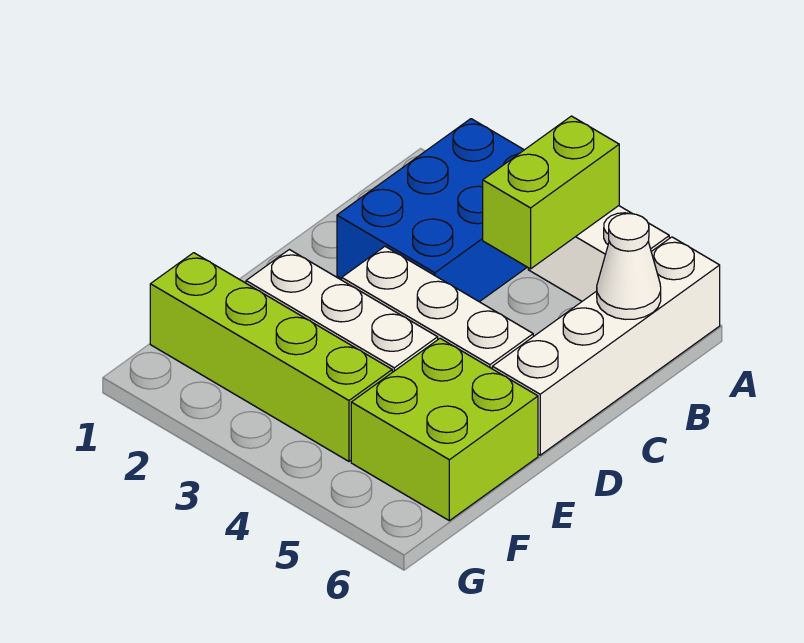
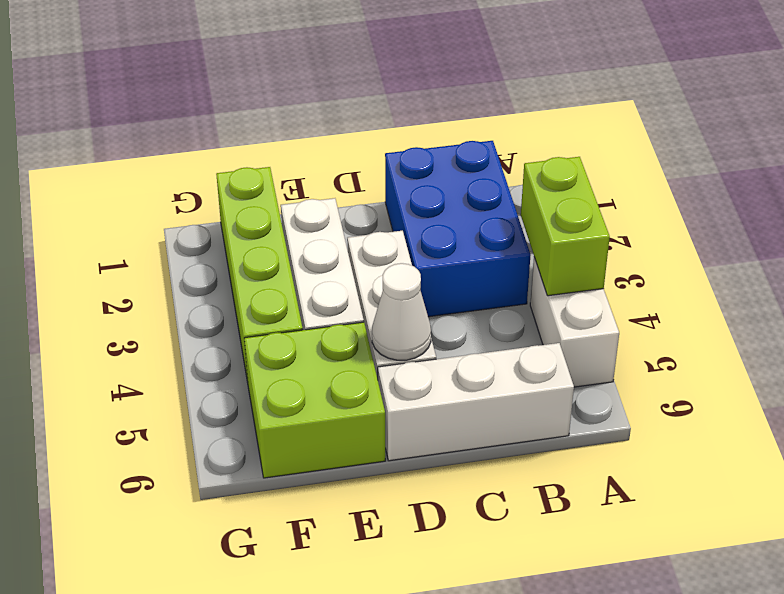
blue 2x3 brick [337,119,527,302] -> blue 2x3 brick turned to [385,141,531,317]
lime 1x2 brick [483,116,619,269] -> lime 1x2 brick turned to [521,157,610,296]
white 1x4 brick [492,237,720,455] -> white 1x3 brick [378,343,574,461]
white 1x1 cone [597,214,661,319] -> white 1x1 cone moved to [372,263,431,360]

